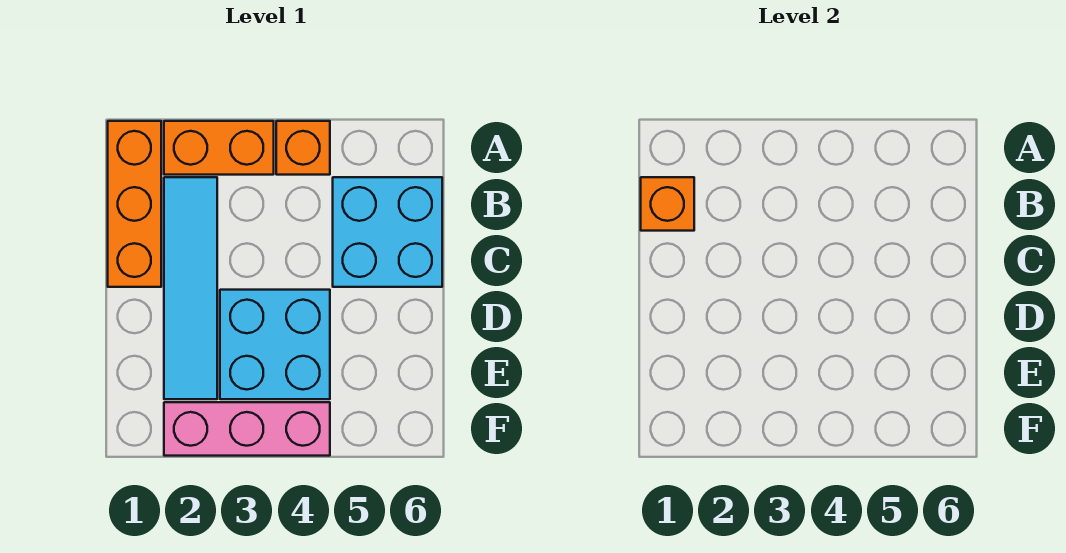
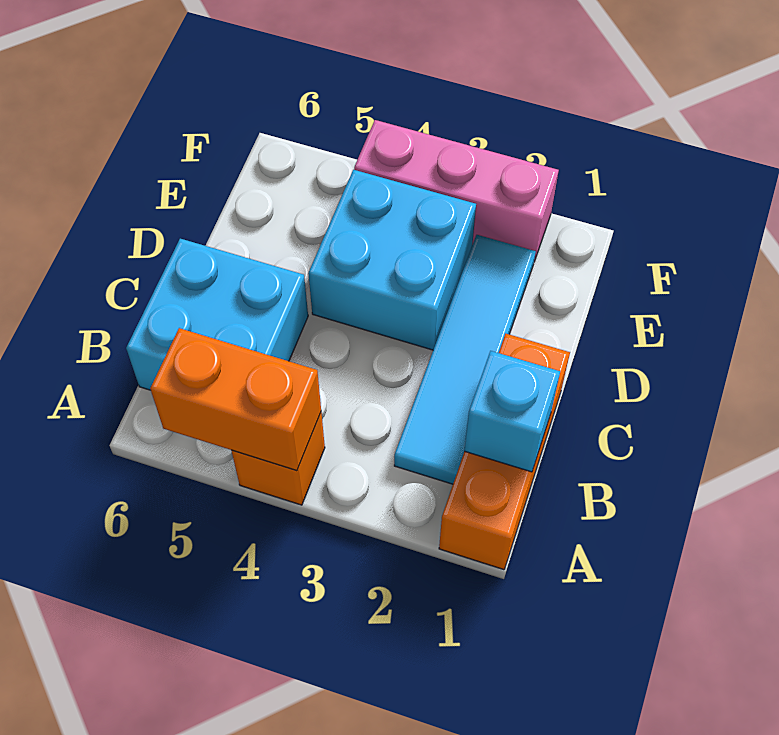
orange 1x2 brick [164,121,274,175] -> orange 1x2 brick moved to [150,328,321,471]
orange 1x1 brick [641,177,694,231] -> cyan 1x1 brick [465,351,560,472]

